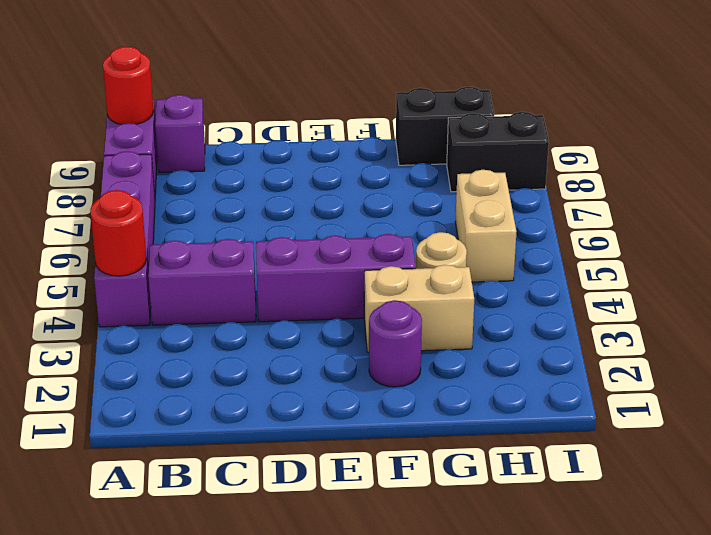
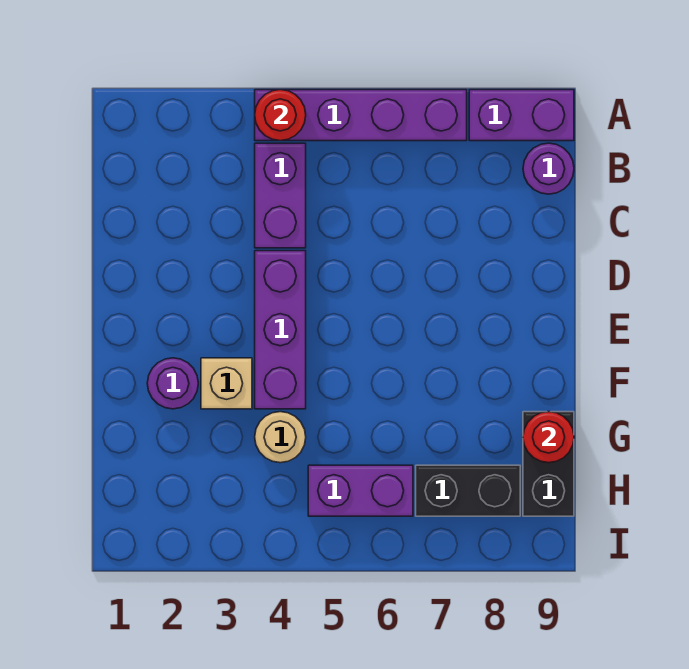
red 1x1 round brick [103,46,154,124] -> red 1x1 round brick moved to [523,412,574,463]
purple 1x1 brick [155,95,205,172] -> purple 1x1 round brick [523,143,574,194]
tan 1x2 brick [364,265,474,352] -> tan 1x1 brick [201,358,252,409]
tan 1x2 brick [455,170,517,282] -> purple 1x2 brick [308,465,413,516]
black 1x2 brick [447,112,549,192] -> black 1x2 brick turned to [416,465,520,516]

